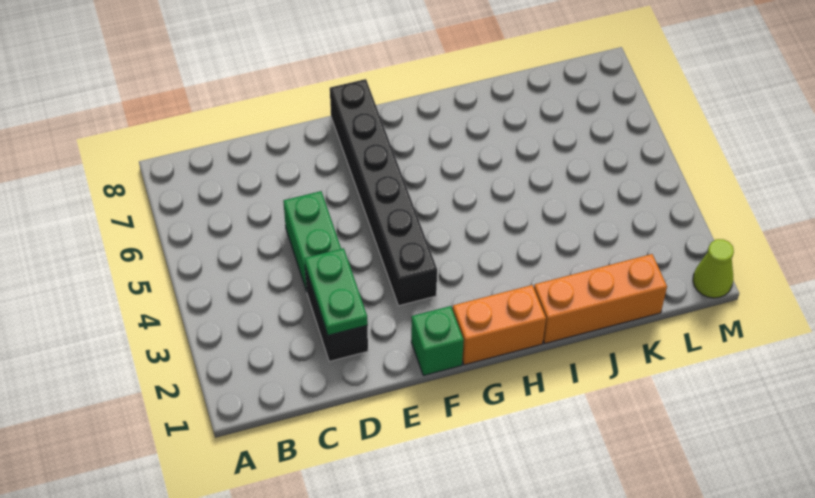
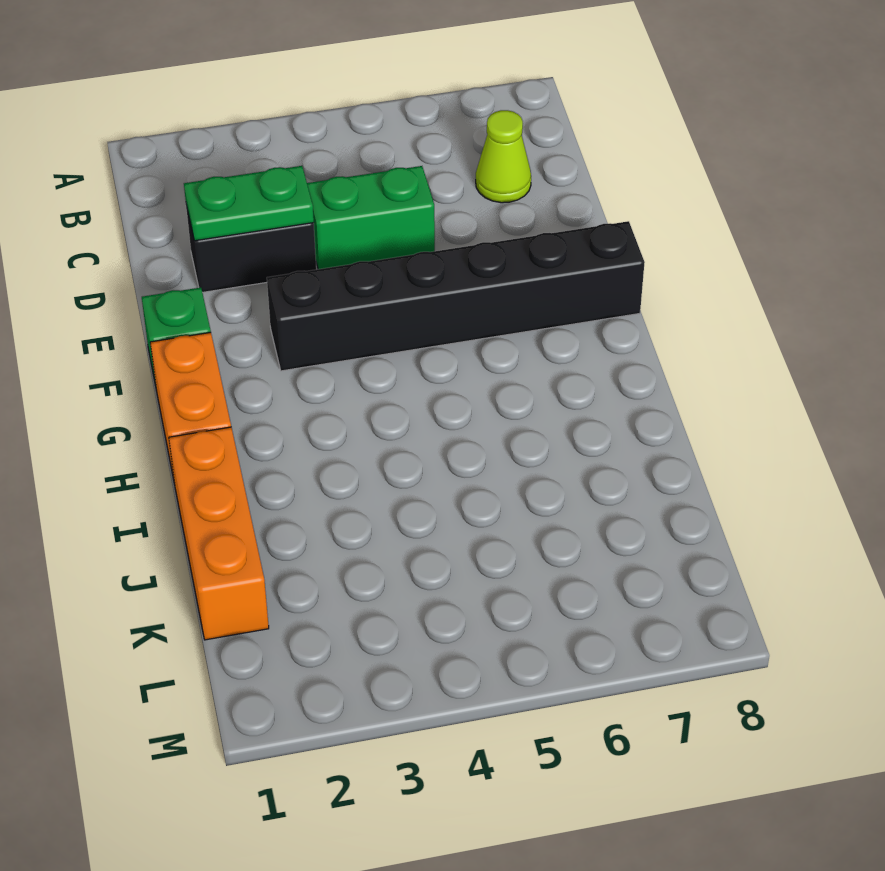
lime 1x1 cone [693,239,734,298] -> lime 1x1 cone moved to [476,110,531,203]

